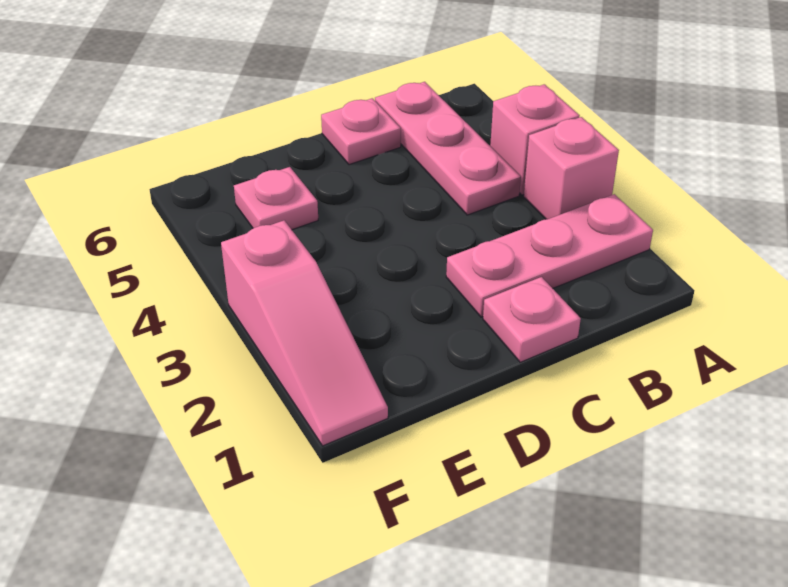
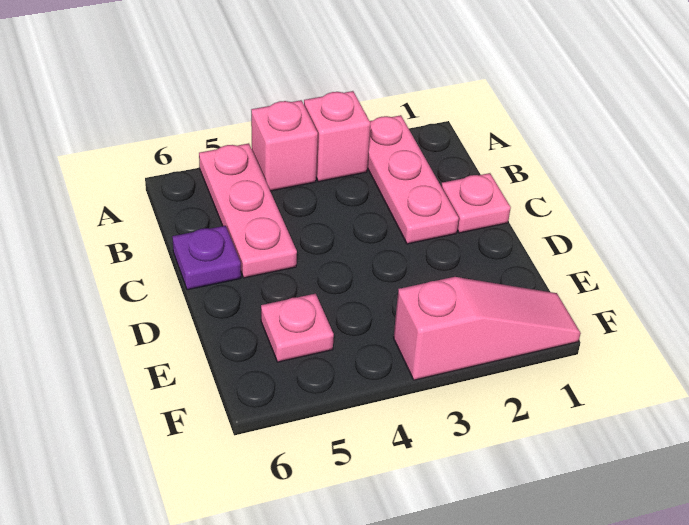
pink 1x3 plate [375,82,521,215] -> pink 1x3 plate turned to [199,143,297,278]
pink 1x1 plate [321,98,401,165] -> purple 1x1 plate [172,226,241,290]

